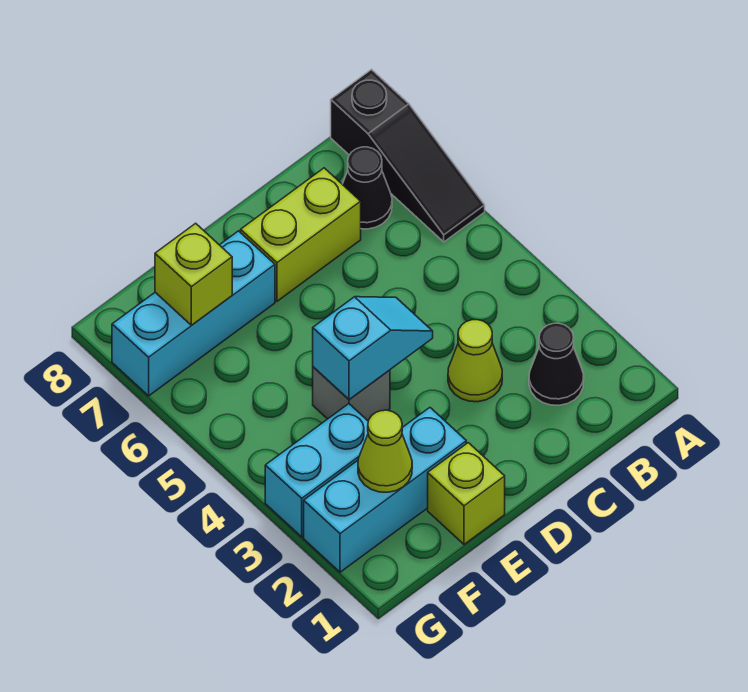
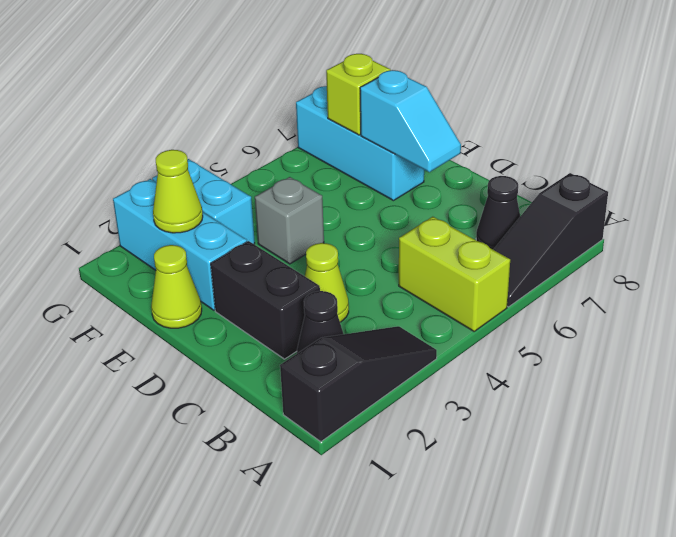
none -> black 1x3 slope [280,326,437,442]
none -> black 1x2 brick [211,241,320,359]
lime 1x2 brick [241,168,361,301] -> lime 1x2 brick moved to [399,217,510,331]
cyan 1x2 slope [313,297,433,400] -> cyan 1x2 slope moved to [360,70,461,172]
lime 1x1 brick [428,443,505,544] -> lime 1x1 cone [151,245,202,328]

